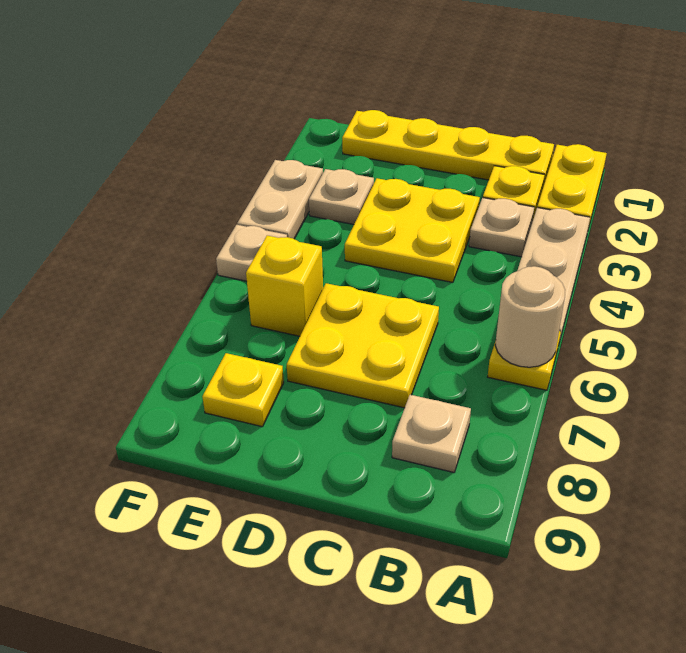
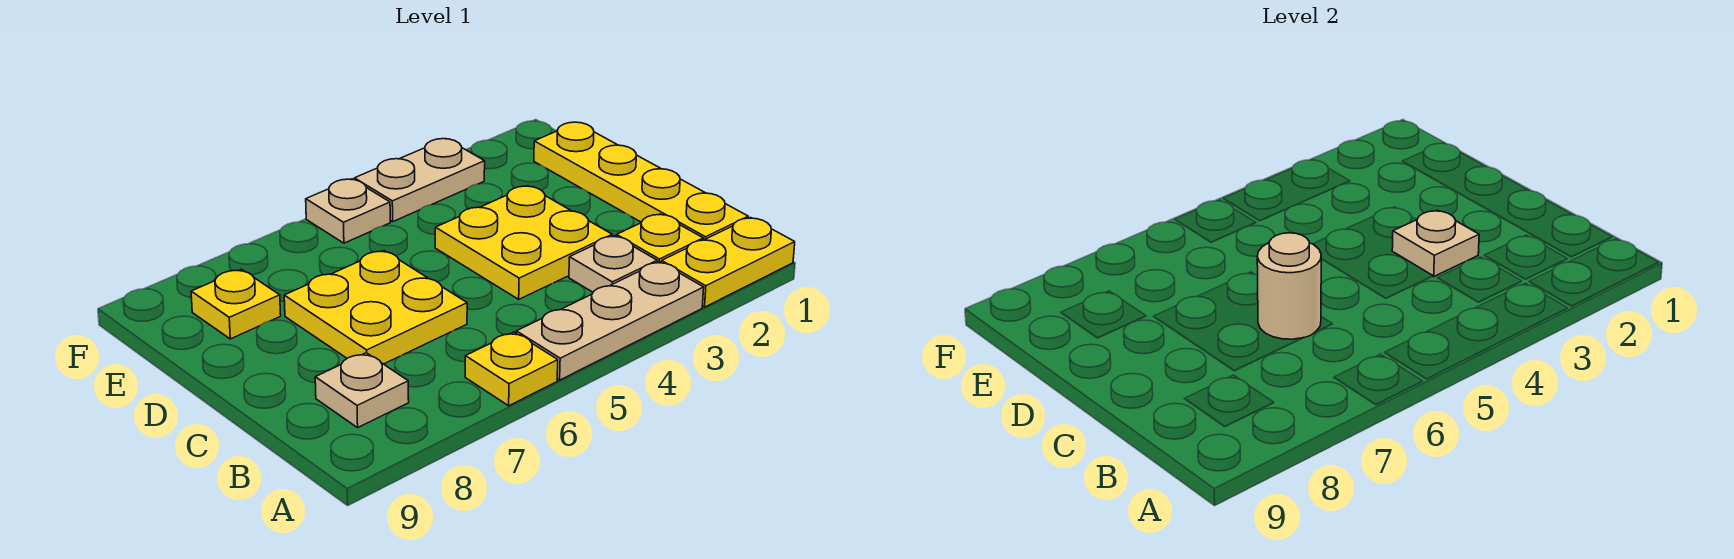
tan 1x1 round brick [495,266,565,367] -> tan 1x1 round brick moved to [1257,233,1321,339]
tan 1x1 plate [309,169,374,224] -> tan 1x1 plate moved to [1392,210,1479,276]
yellow 1x1 brick [246,236,323,336] -> none

